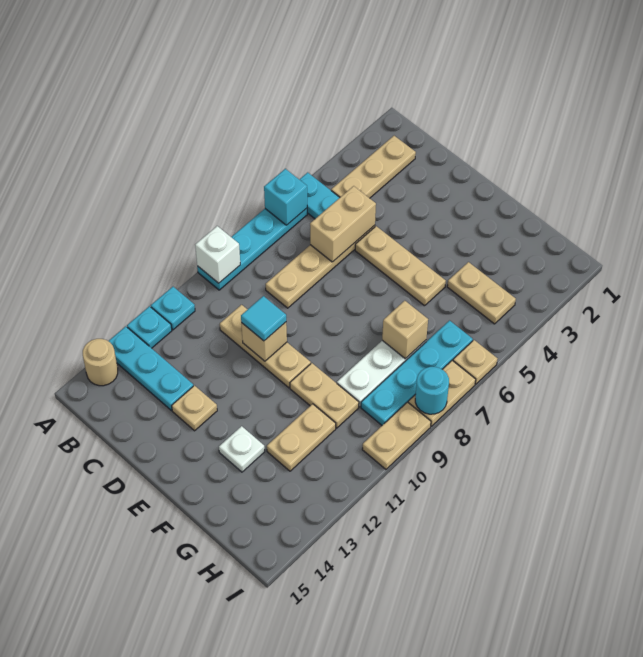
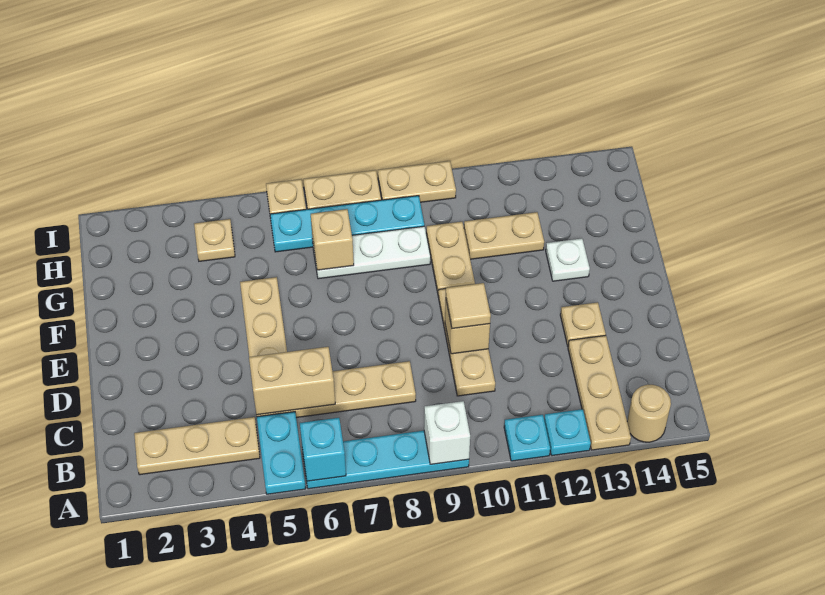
cyan 1x3 plate [109,326,193,410] -> tan 1x3 plate [568,335,631,450]
cyan 1x1 tile [241,296,286,341] -> tan 1x1 tile [446,283,491,329]
tan 1x2 plate [447,262,516,324] -> tan 1x1 plate [194,219,235,261]
cyan 1x1 round brick [415,367,449,414] -> none

